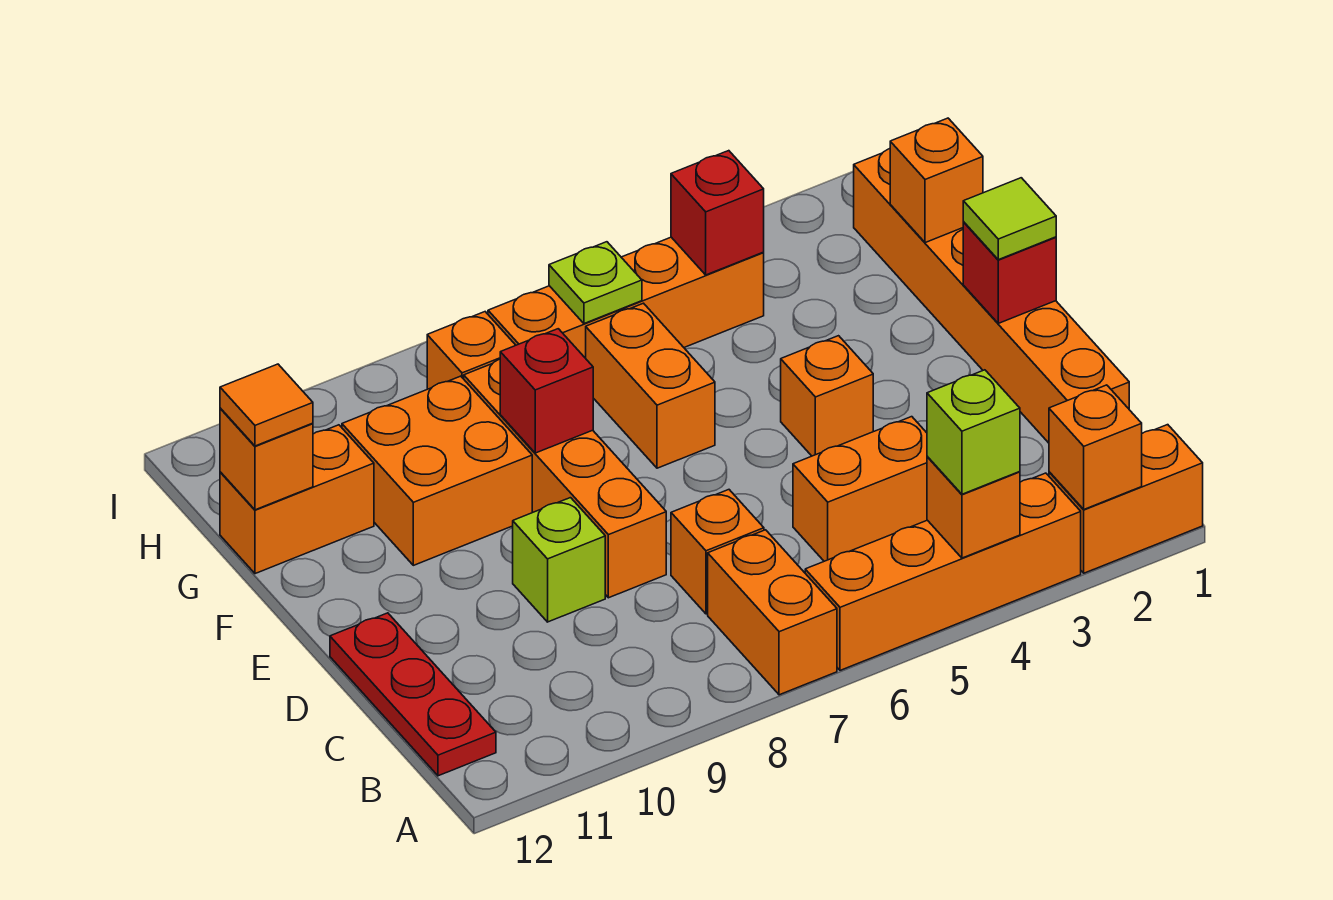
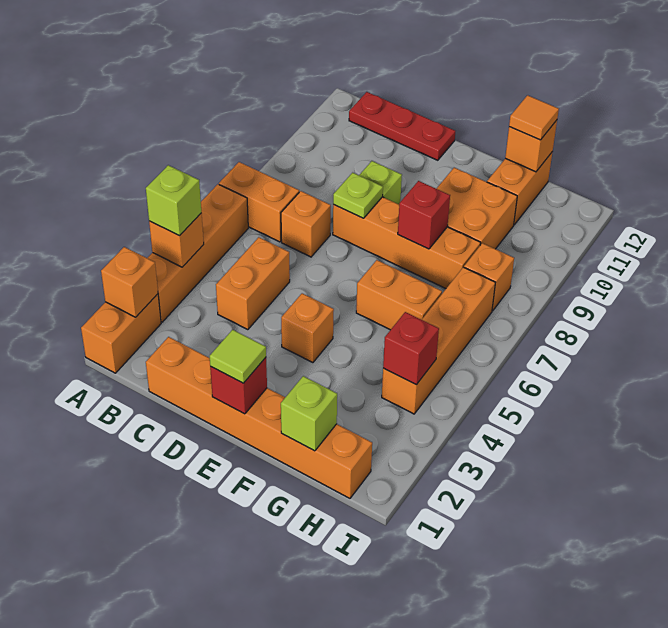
orange 1x1 brick [890,118,983,243] -> lime 1x1 brick [281,376,337,451]
lime 1x1 plate [549,242,642,324] -> lime 1x1 plate moved to [333,173,383,218]

